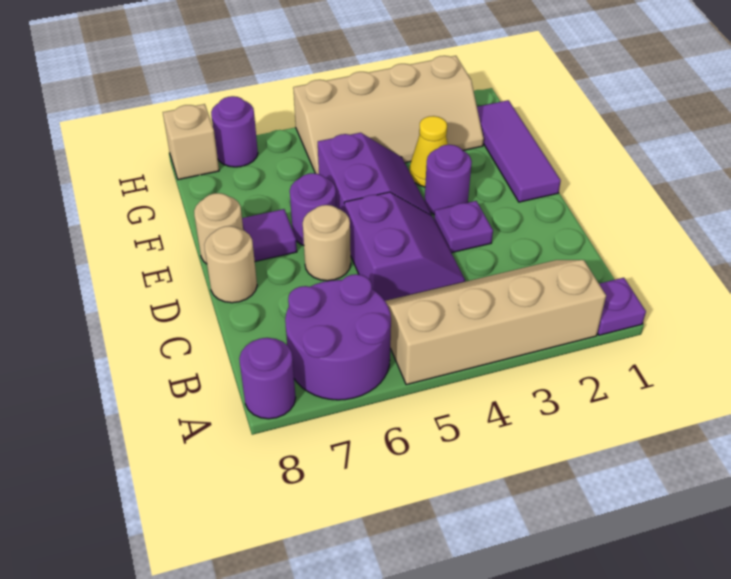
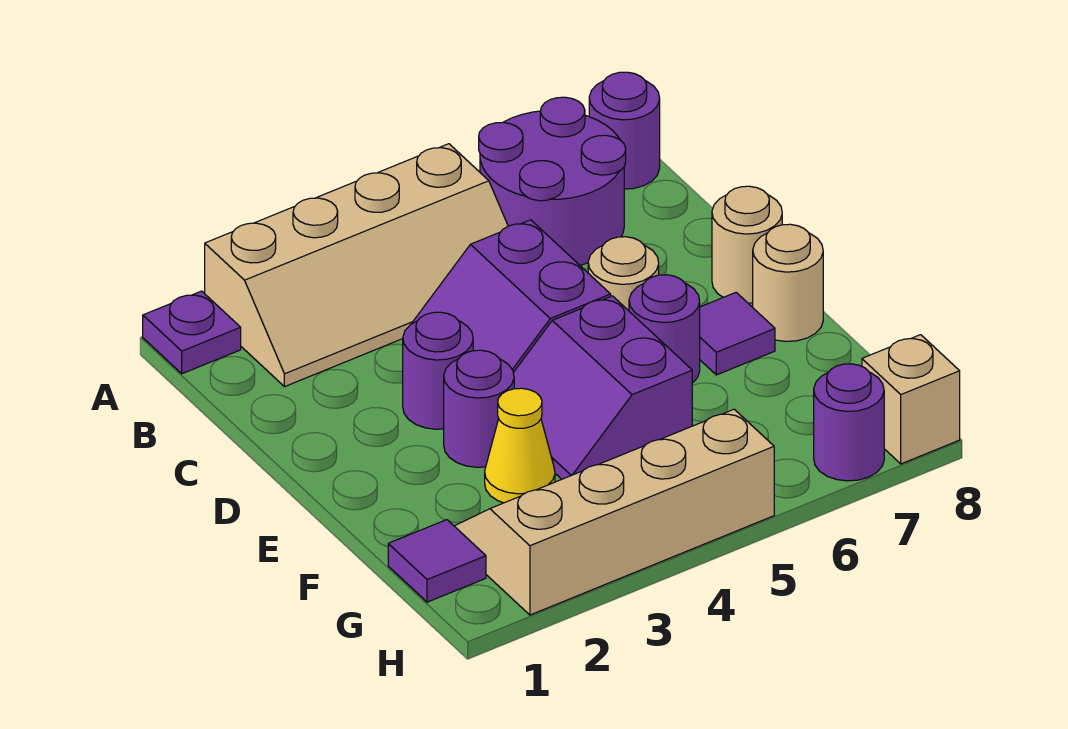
purple 1x1 plate [434,201,493,253] -> purple 1x1 round brick [403,312,473,429]
purple 1x3 tile [477,100,561,202] -> purple 1x1 tile [388,520,486,602]

